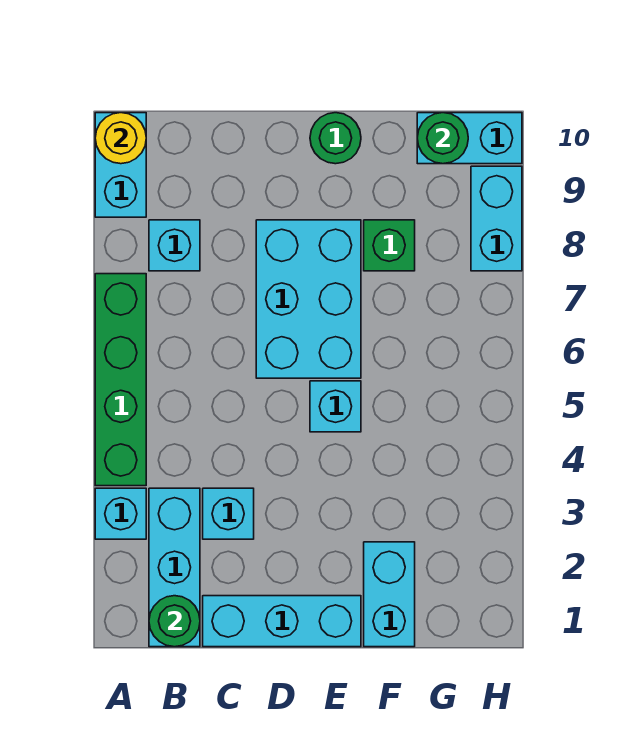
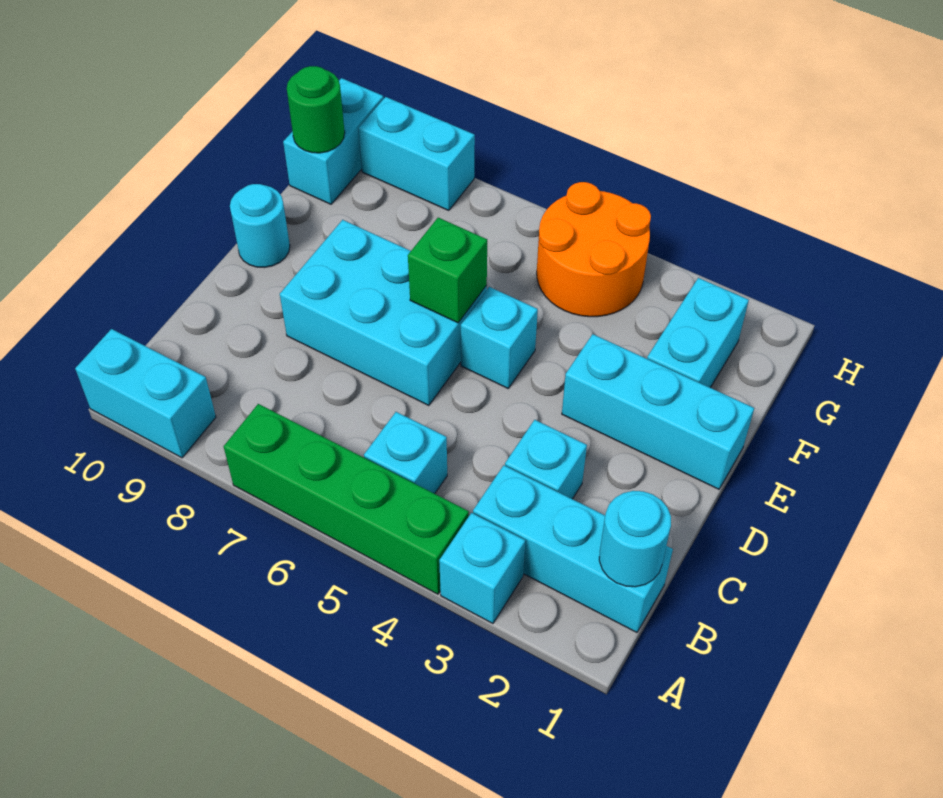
yellow 1x1 round brick [95,113,146,164] -> none
green 1x1 round brick [149,596,200,647] -> cyan 1x1 round brick [599,491,671,587]
cyan 1x1 brick [149,220,200,271] -> cyan 1x1 brick moved to [364,412,447,494]
cyan 1x3 brick [203,596,361,647] -> cyan 1x3 brick turned to [562,334,754,489]
green 1x1 round brick [310,113,361,164] -> cyan 1x1 round brick [230,184,290,268]
cyan 1x2 brick [364,542,415,647] -> cyan 1x2 brick turned to [647,278,749,388]
green 1x1 brick [364,220,415,271] -> green 1x1 brick moved to [408,218,487,323]
none -> orange 2x2 round brick [537,182,651,317]

